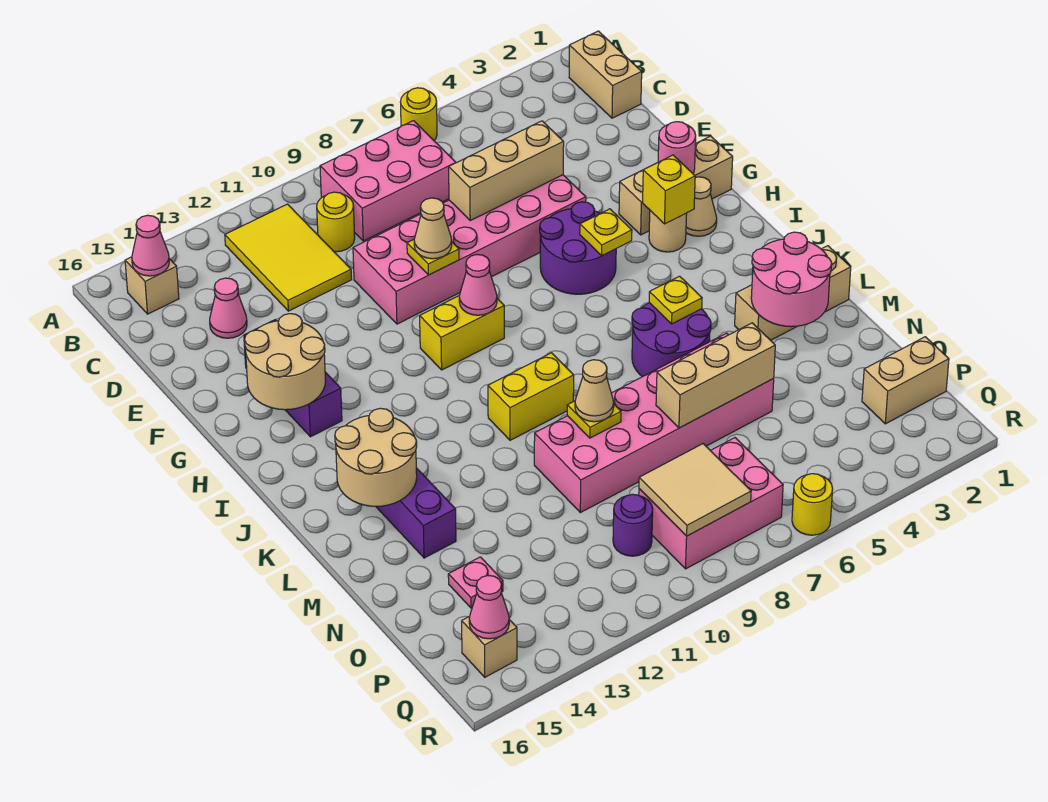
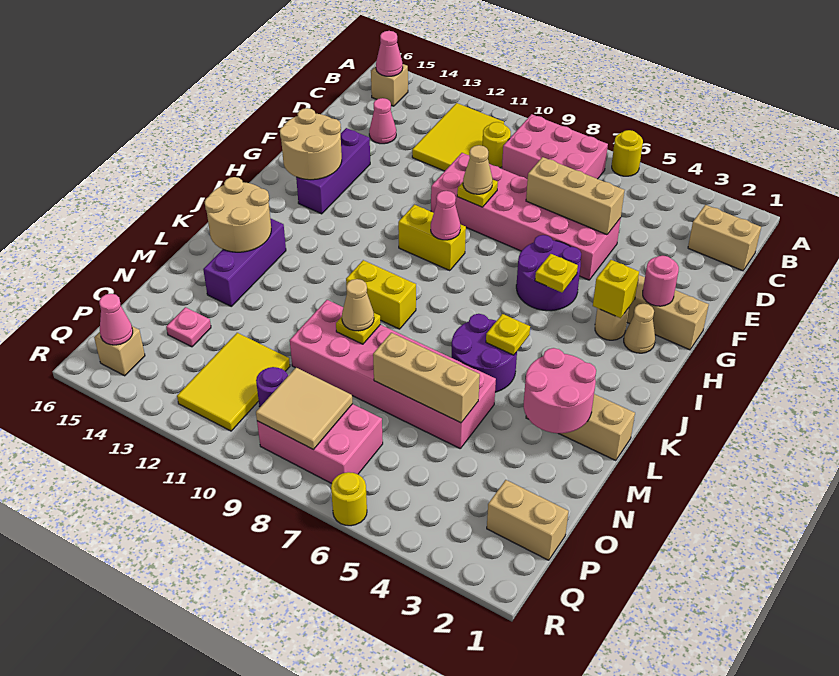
tan 1x2 brick [569,31,642,118] -> tan 1x2 brick turned to [688,205,761,271]
none -> yellow 2x3 tile [177,333,290,431]

